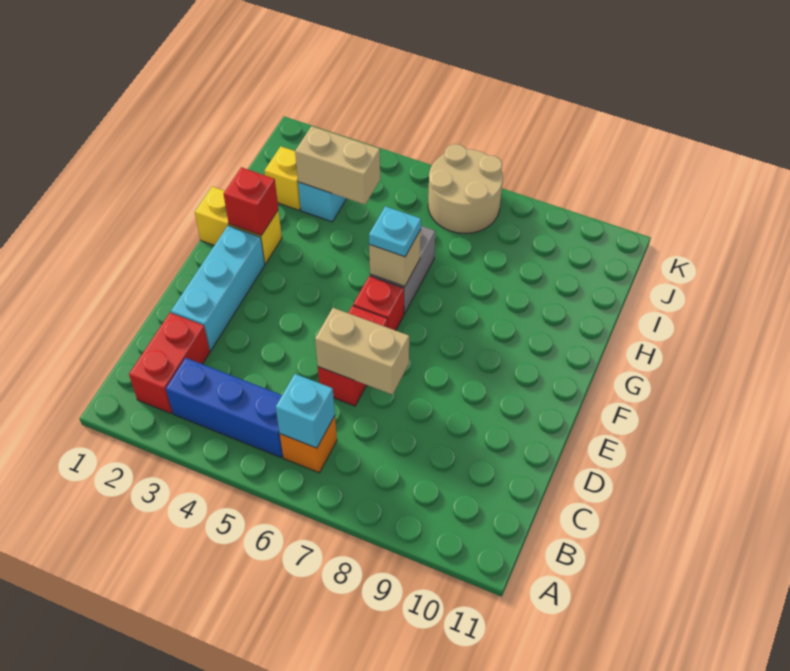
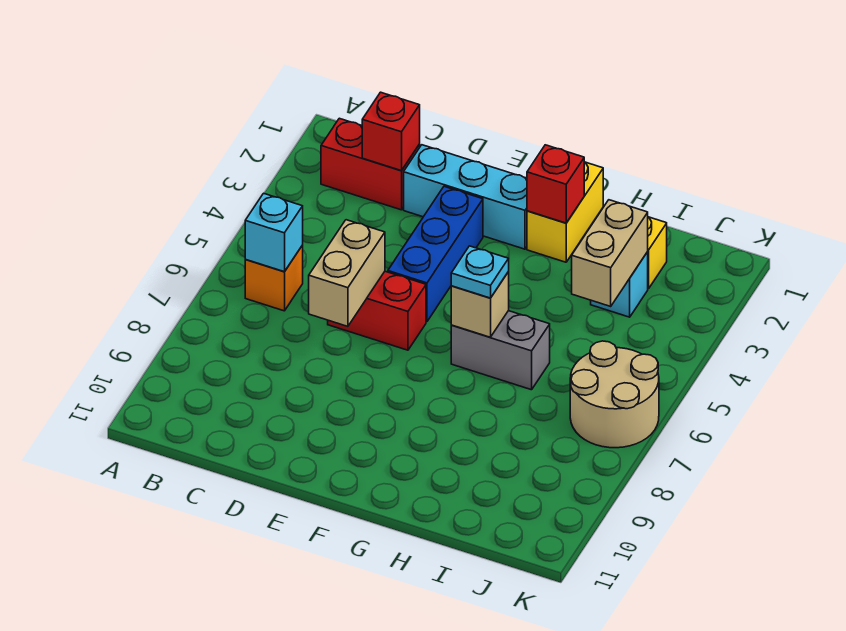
blue 1x3 brick [166,358,283,458] -> blue 1x3 brick moved to [388,186,483,322]
red 1x1 brick [353,276,404,331] -> red 1x1 brick moved to [362,92,420,171]

